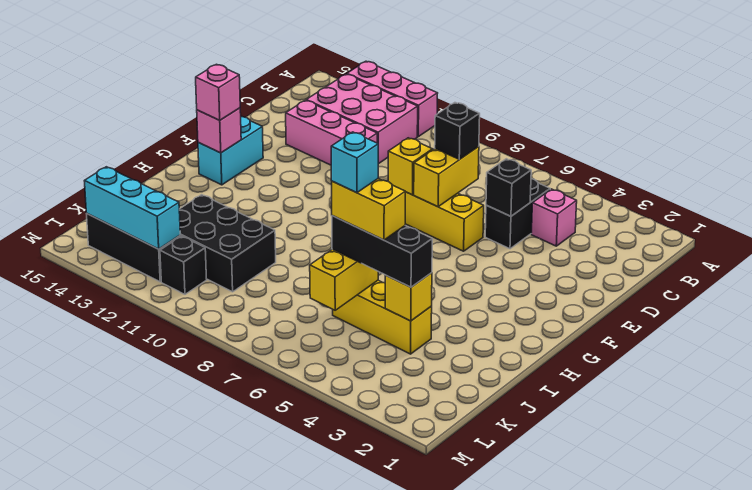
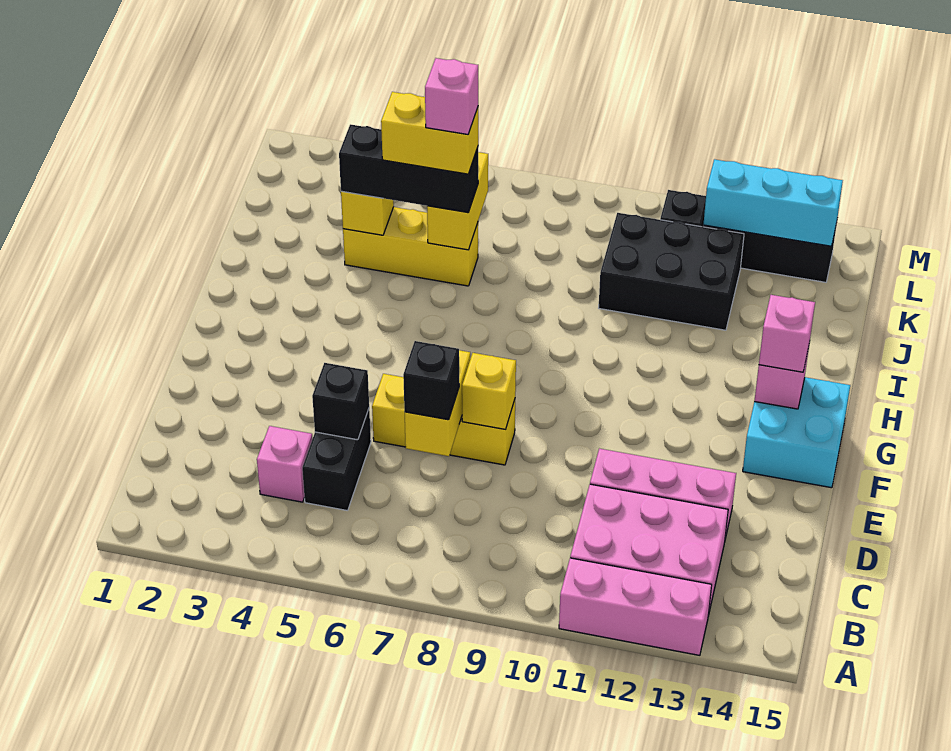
cyan 1x2 brick [198,117,263,185] -> cyan 2x2 brick [743,377,850,488]
cyan 1x1 brick [331,132,378,193] -> pink 1x1 brick [425,58,478,134]

